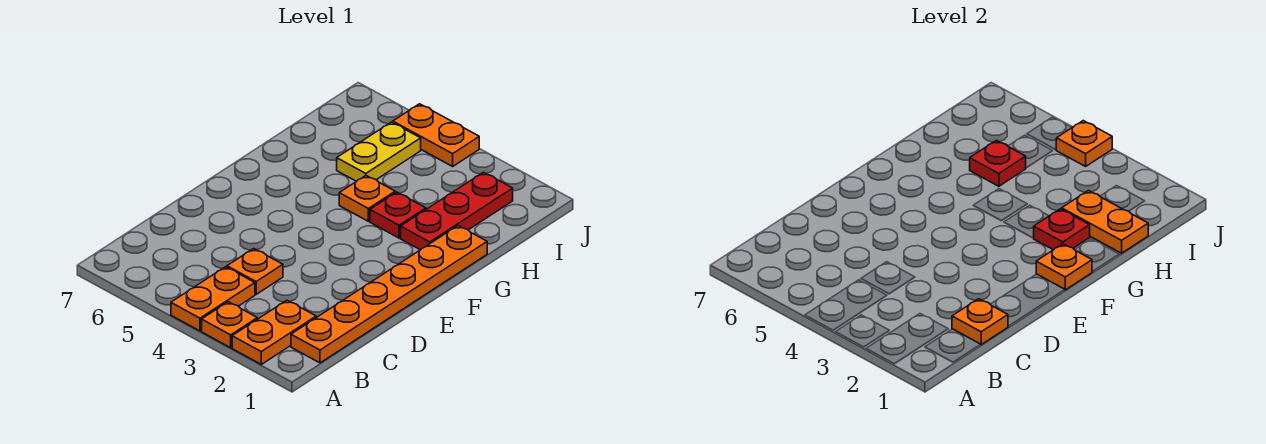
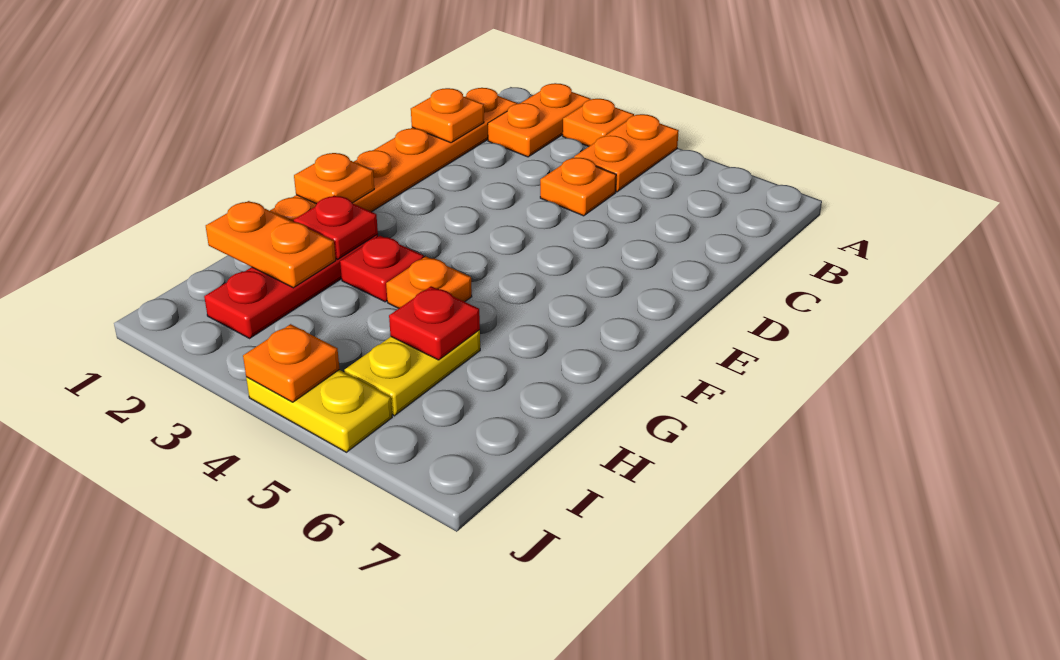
orange 1x2 plate [393,104,479,166] -> yellow 1x2 plate [246,370,392,452]

